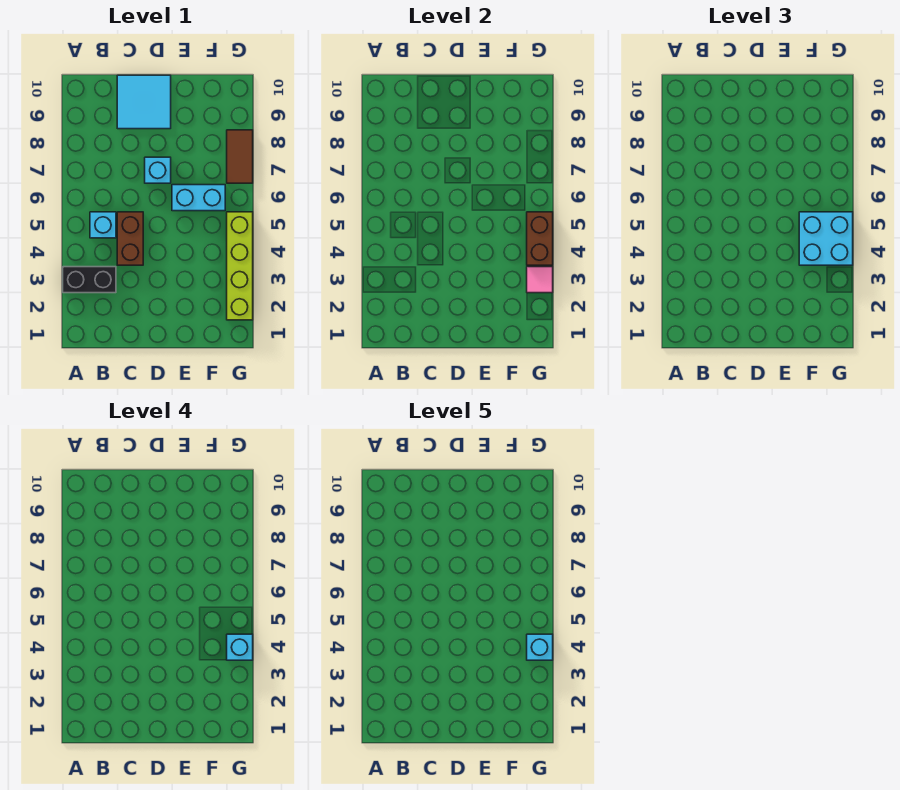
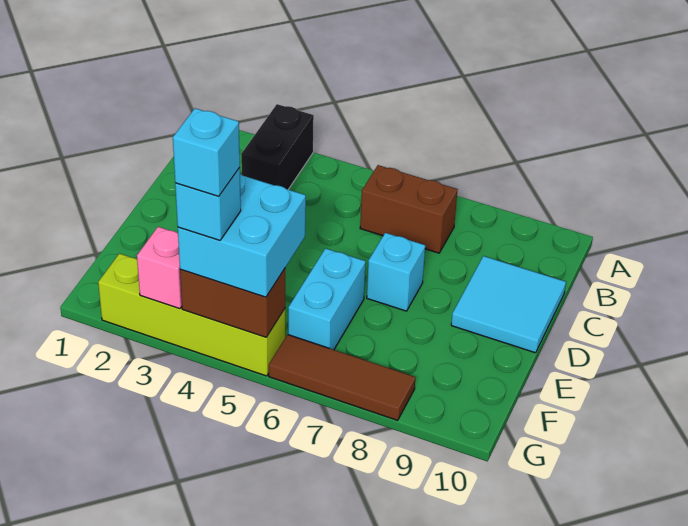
cyan 1x1 brick [90,212,116,238] -> none
brown 1x2 brick [117,212,143,265] -> brown 1x2 brick moved to [360,165,458,253]
pink 1x1 tile [527,267,553,293] -> pink 1x1 brick [137,227,182,309]
brown 1x2 tile [227,130,253,183] -> brown 1x3 tile [269,335,415,420]

